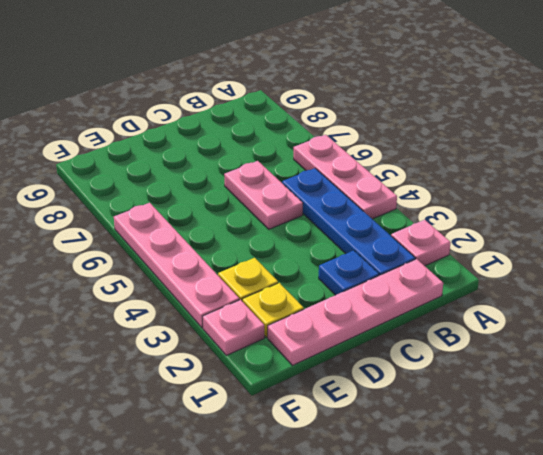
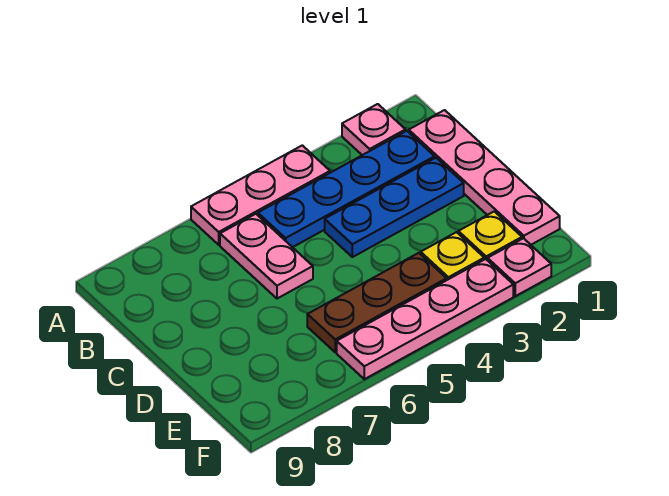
blue 1x1 plate [319,250,379,295] -> blue 1x3 plate [325,158,464,257]
pink 1x2 plate [224,161,303,229] -> pink 1x2 plate turned to [220,214,313,299]
none -> brown 1x3 plate [307,253,447,352]

